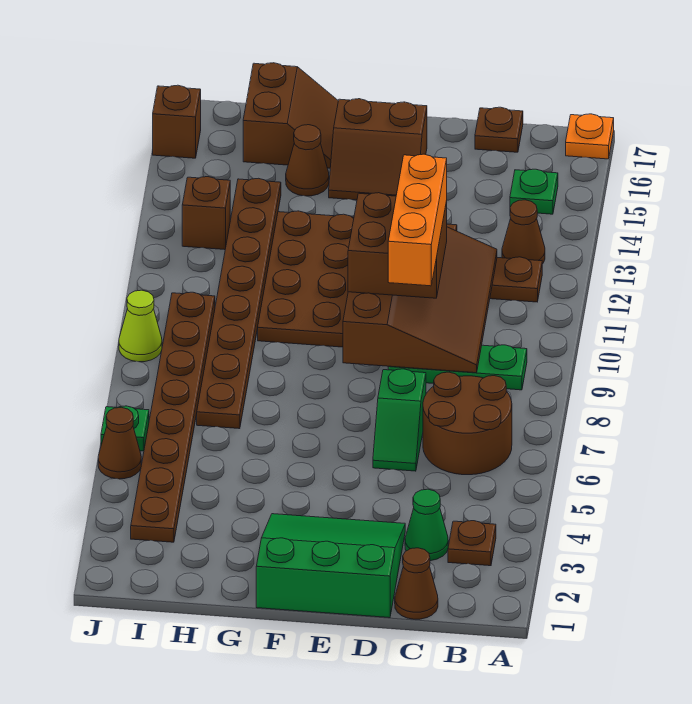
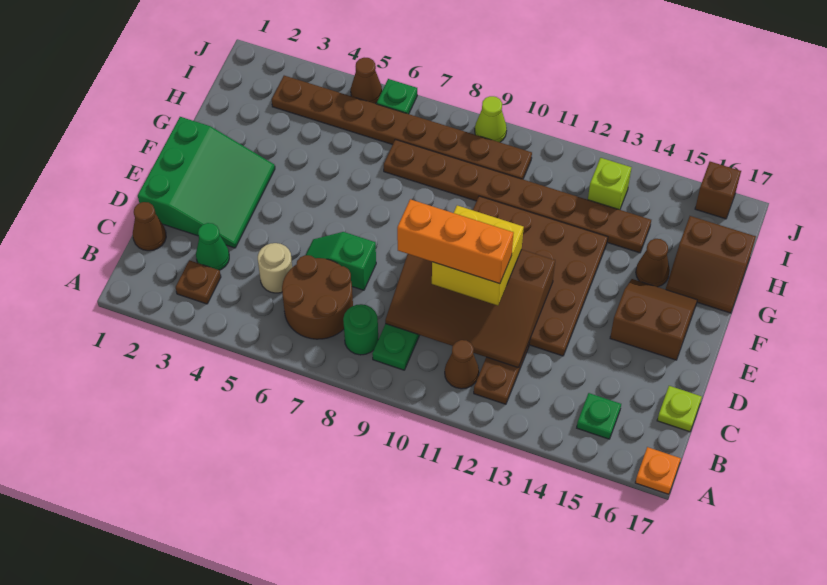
none -> green 1x1 round brick [343,304,378,355]
brown 1x1 cone [502,200,545,264] -> brown 1x1 cone moved to [445,340,479,389]
none -> tan 1x1 round brick [258,243,292,293]
brown 1x1 plate [475,107,523,152] -> lime 1x1 plate [657,386,702,432]
brown 2x2 brick [348,193,447,298] -> yellow 2x2 brick [432,205,524,306]
brown 2x2 slope [329,99,427,200] -> brown 2x2 slope turned to [610,279,697,360]
brown 1x1 brick [182,177,230,250] -> lime 1x1 brick [588,158,632,210]

